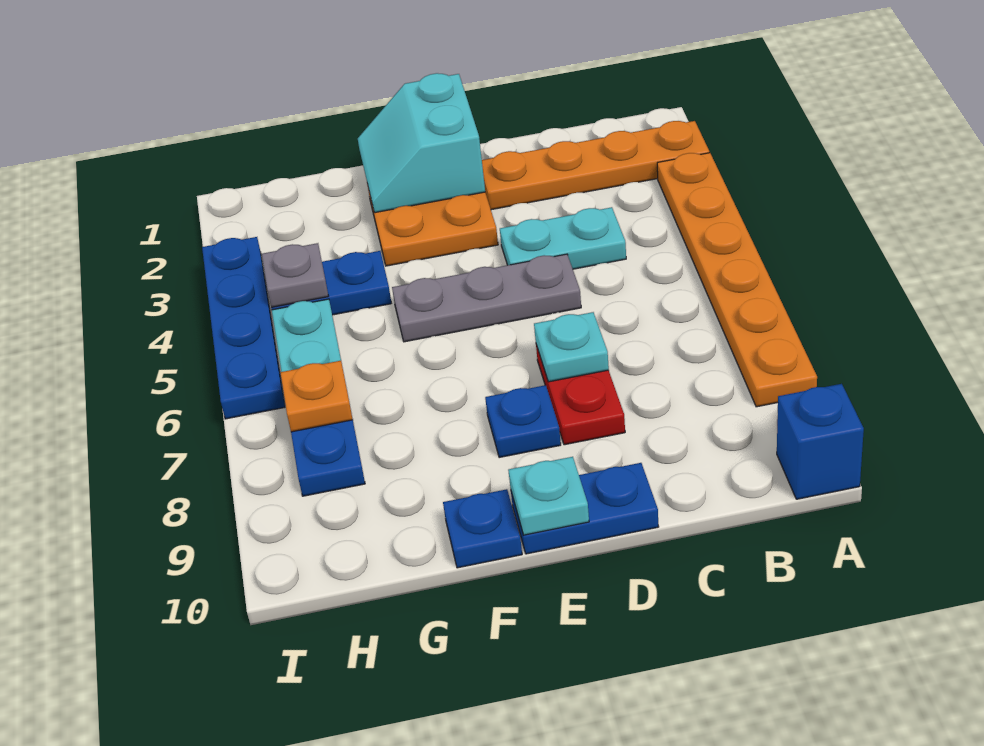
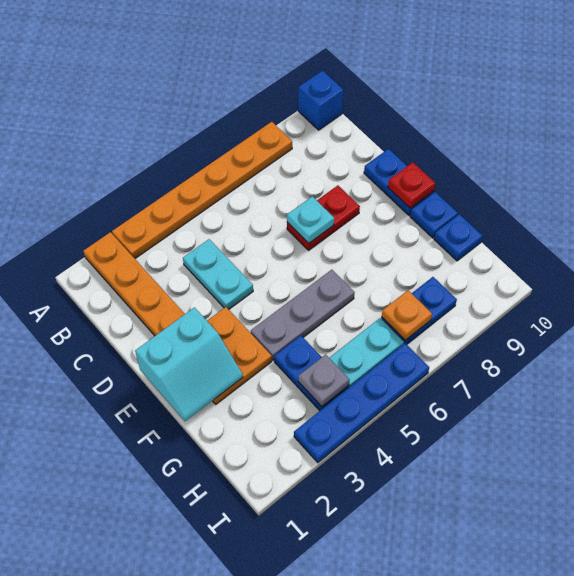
grey 1x3 plate [392,254,581,342] -> grey 1x3 plate turned to [251,270,355,360]
blue 1x1 plate [485,385,561,458] -> blue 1x1 plate moved to [434,214,483,261]
cyan 1x1 plate [508,457,589,535] -> red 1x1 plate [388,162,436,208]

